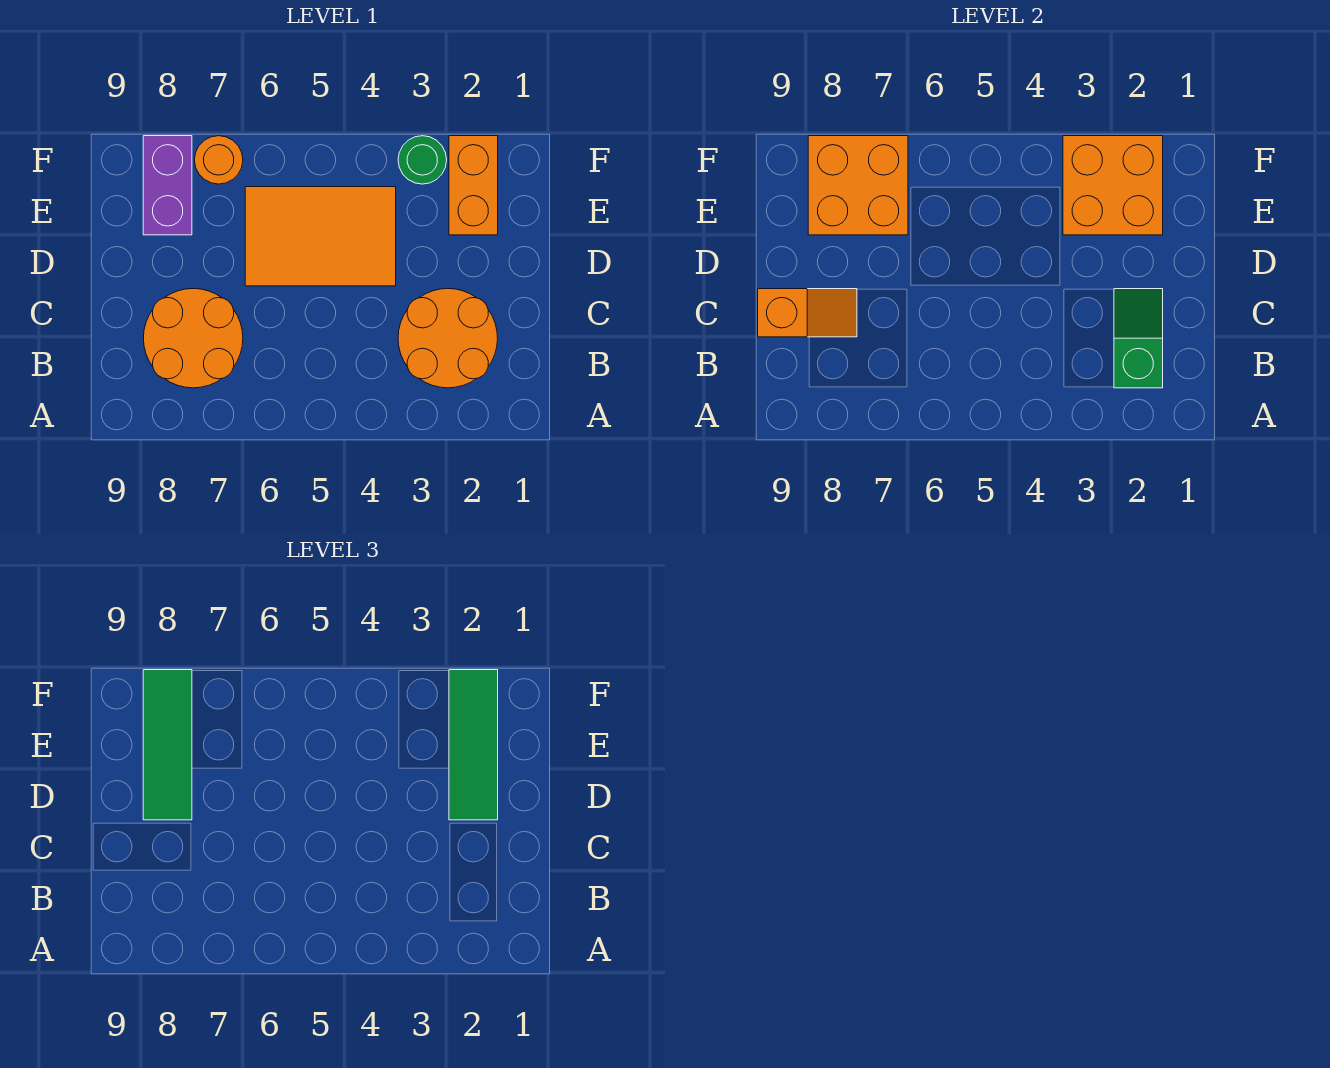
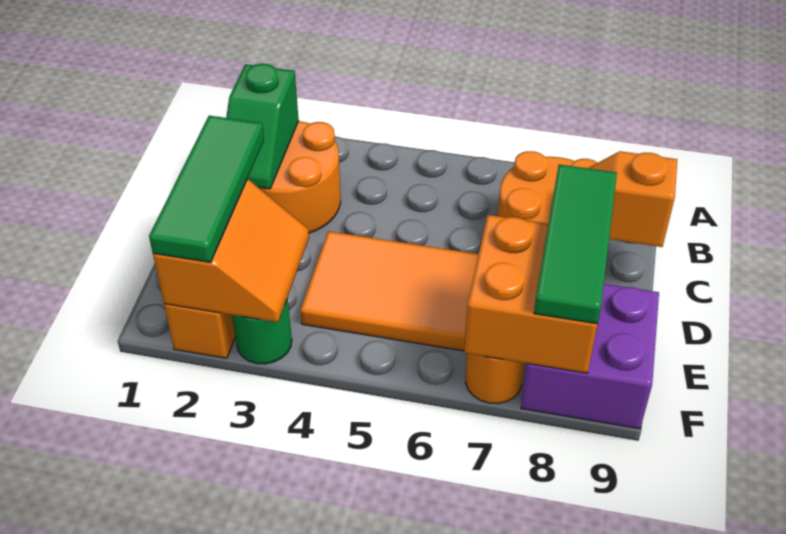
orange 2x2 brick [1063,136,1163,235] -> orange 2x2 slope [153,179,309,322]
purple 1x2 brick [143,136,192,235] -> purple 2x2 brick [521,284,659,429]

